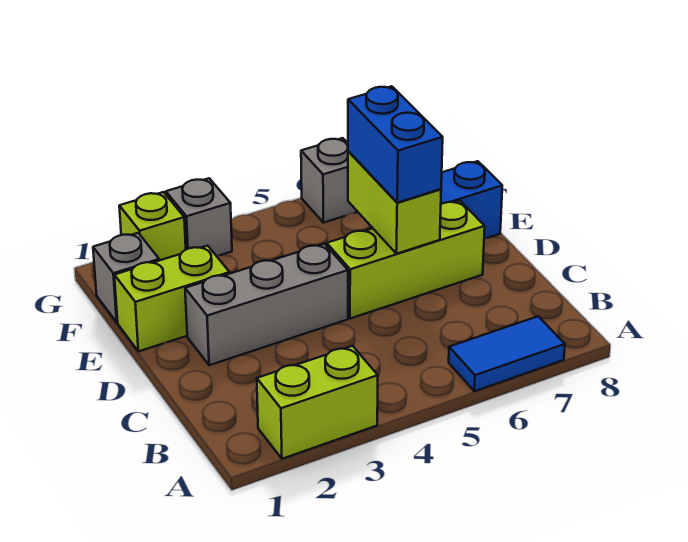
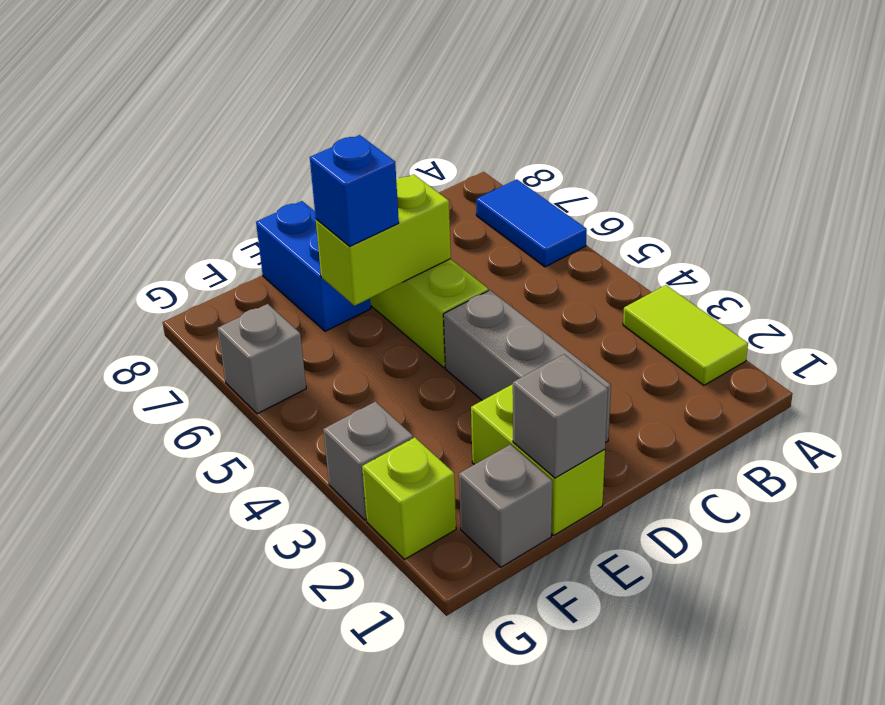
lime 1x2 brick [257,346,378,459] -> lime 1x2 tile [623,285,748,385]
blue 1x2 brick [348,86,443,203] -> blue 1x1 brick [310,135,399,246]
none -> grey 1x1 brick [513,354,608,478]

